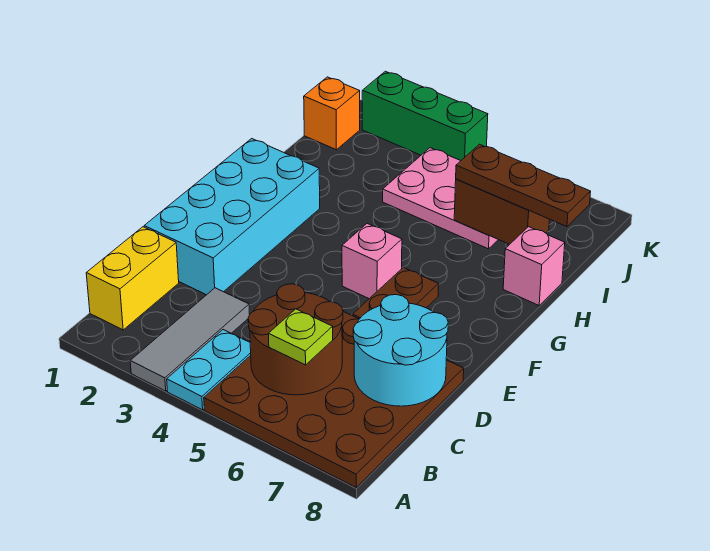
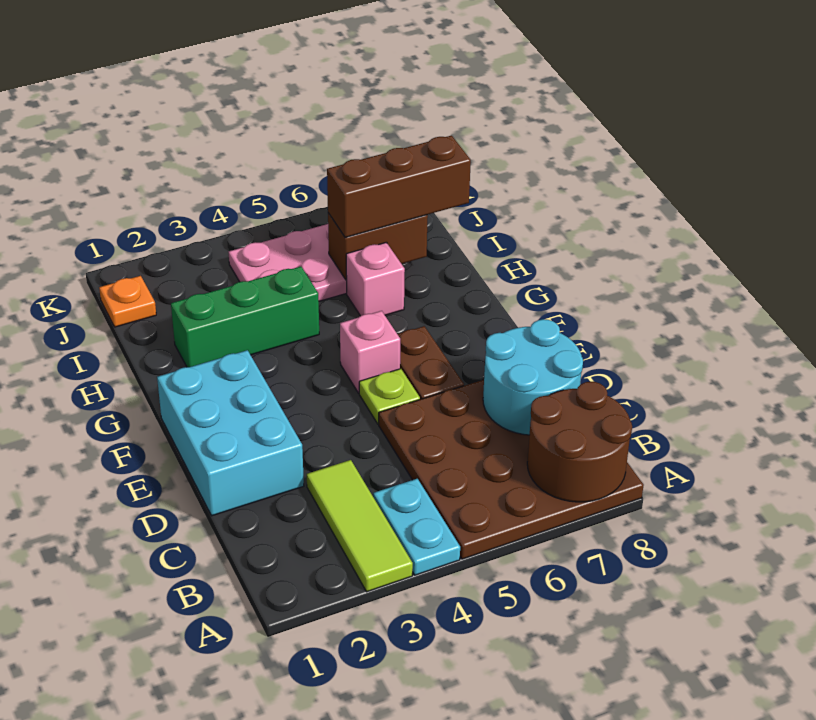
grey 1x3 tile [130,288,250,391] -> lime 1x3 tile [307,460,413,592]
yellow 1x2 brick [86,227,179,330] -> none
brown 2x2 round brick [248,284,343,395] -> brown 2x2 round brick moved to [527,382,632,502]
lime 1x1 plate [269,309,333,365] -> lime 1x1 plate moved to [359,369,420,424]
cyan 2x4 brick [144,139,320,295] -> cyan 2x3 brick [157,350,304,516]
pink 1x1 brick [503,227,565,305] -> pink 1x1 brick moved to [346,242,405,316]
brown 1x3 plate [456,144,591,227] -> brown 1x3 brick [327,136,471,238]
orange 1x1 brick [304,77,360,150] -> orange 1x1 plate [99,276,156,327]
green 1x3 brick [362,71,488,161] -> green 1x3 brick moved to [171,267,319,367]

